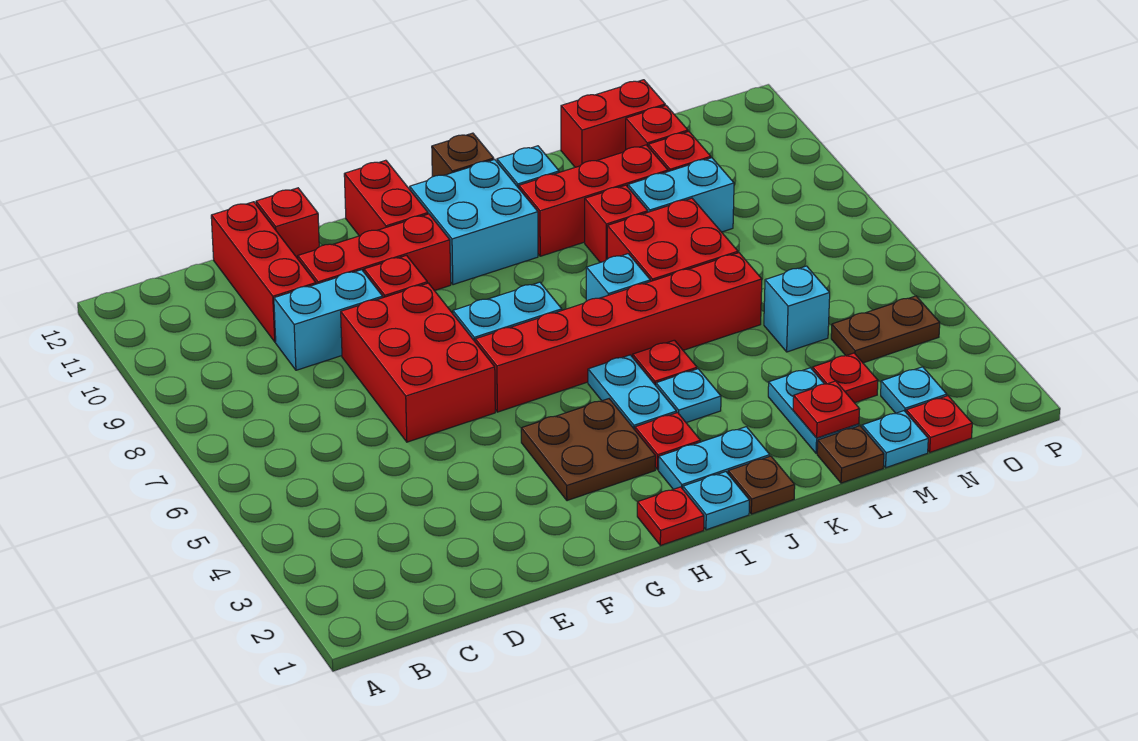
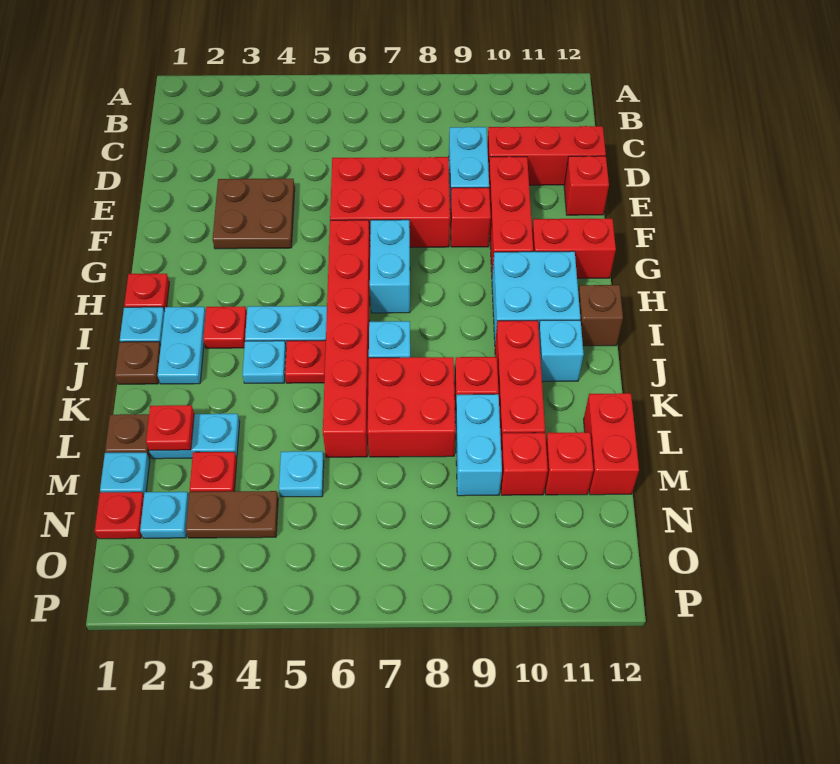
brown 2x2 plate [521,399,656,501] -> brown 2x2 plate moved to [213,179,295,249]
cyan 1x1 brick [764,266,830,352] -> cyan 1x1 plate [279,451,324,497]
brown 1x2 plate [831,296,940,363] -> brown 1x2 plate turned to [186,491,278,538]

